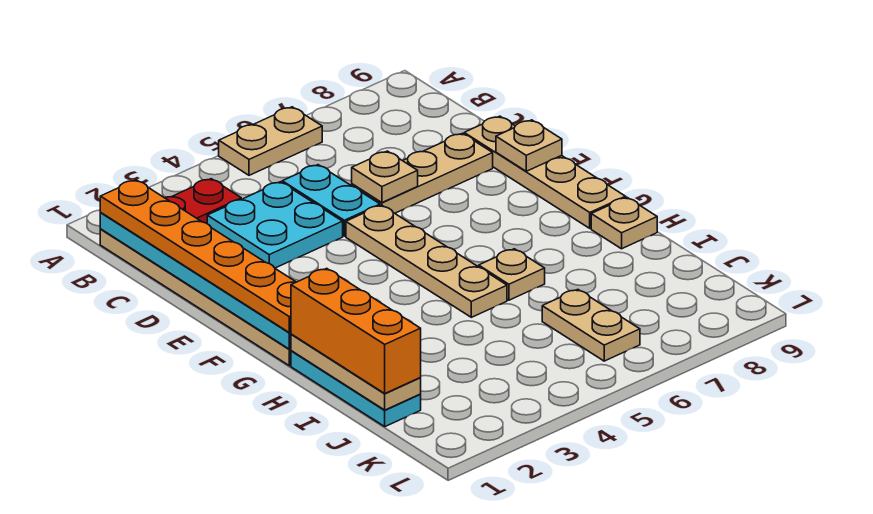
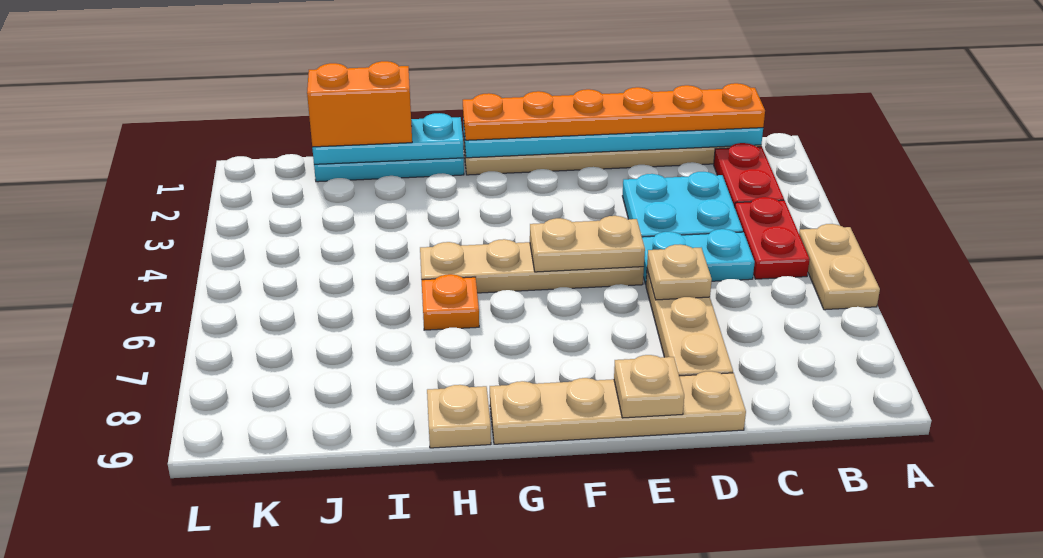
none -> red 1x2 plate [735,197,810,279]
tan 1x3 plate [291,334,421,410] -> cyan 1x3 plate [312,113,464,164]
orange 1x3 brick [291,268,421,393] -> orange 1x2 brick [307,61,412,147]
tan 1x1 plate [479,249,545,300] -> orange 1x1 plate [422,274,479,330]
tan 1x2 plate [542,290,640,361] -> tan 1x2 plate moved to [530,216,645,272]

